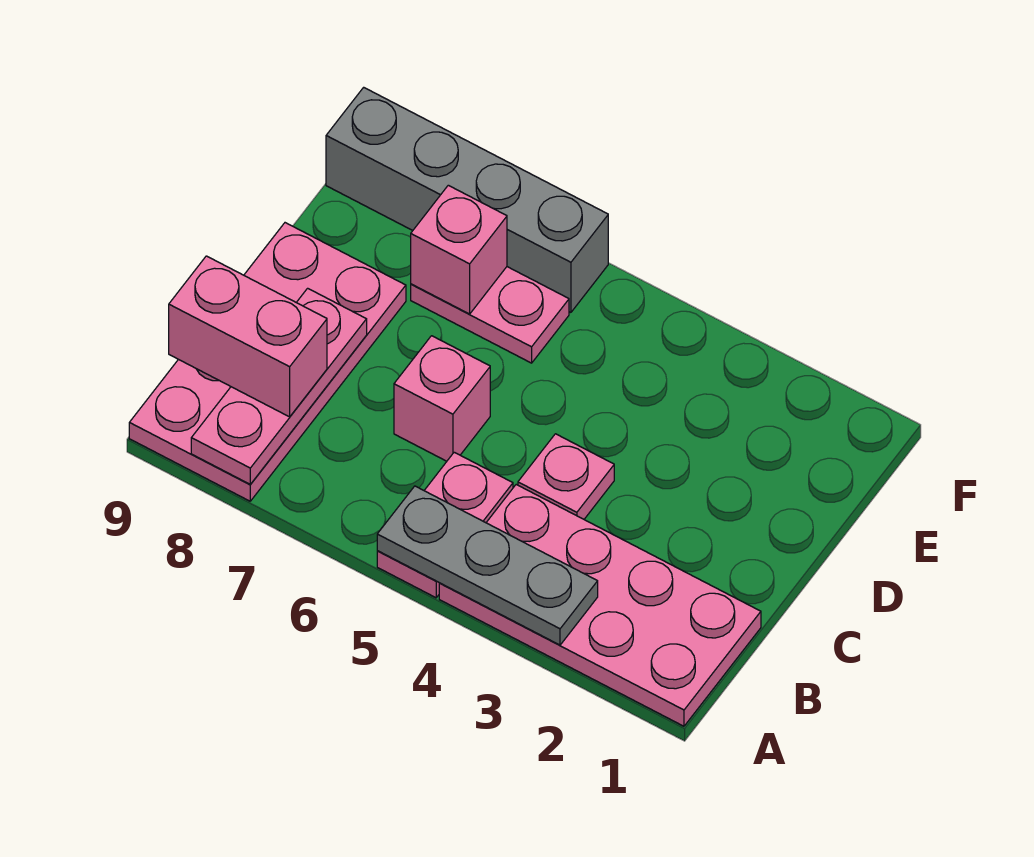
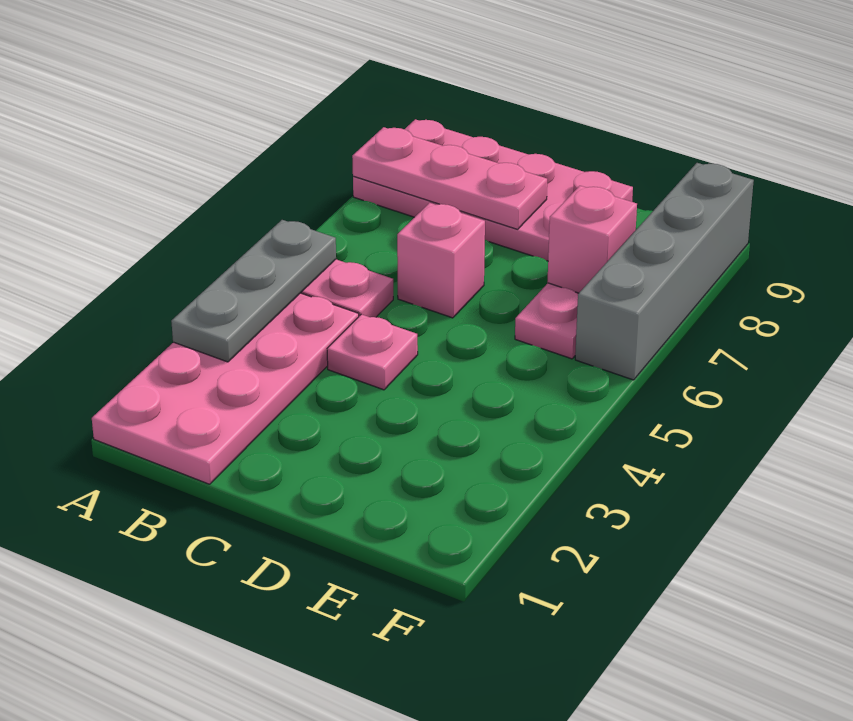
pink 1x2 brick [169,256,327,417] -> none

